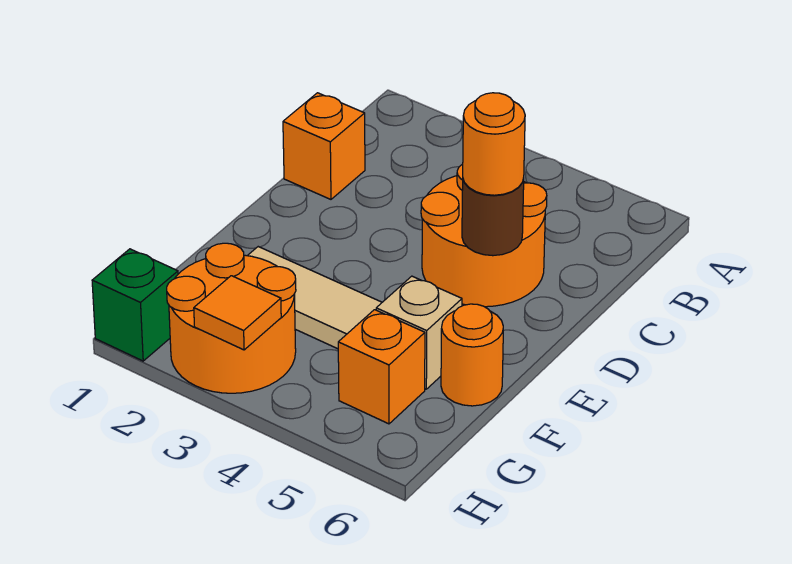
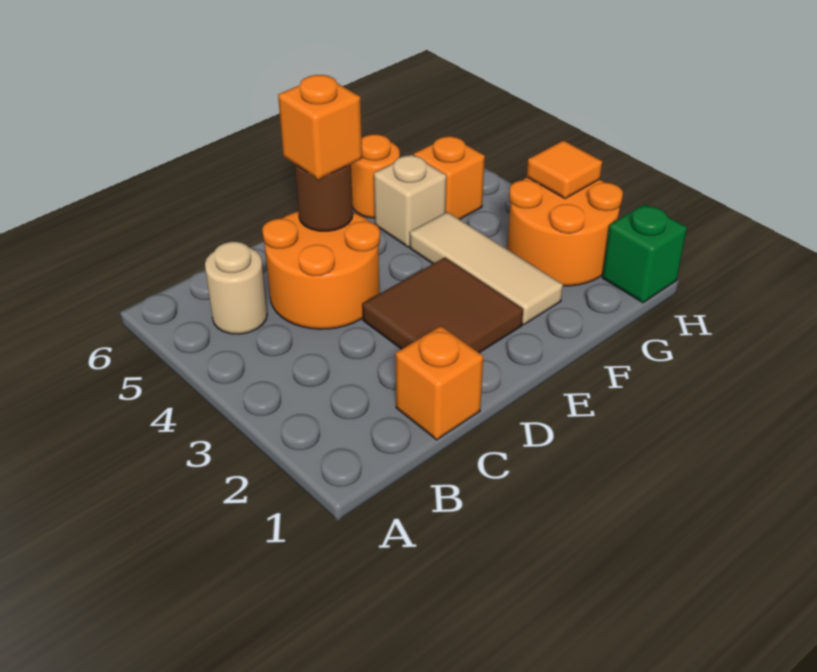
none -> tan 1x1 round brick [205,242,267,334]
none -> brown 2x2 tile [362,257,523,353]
orange 1x1 round brick [463,93,525,195] -> orange 1x1 brick [278,75,362,179]

